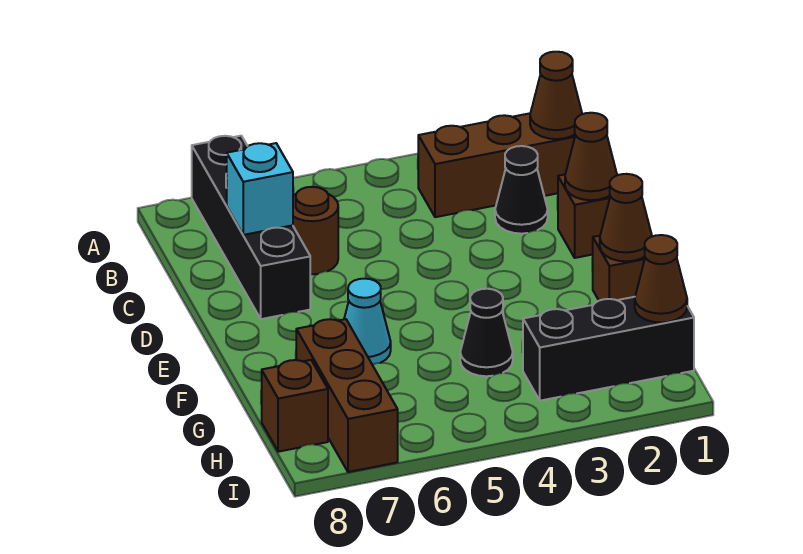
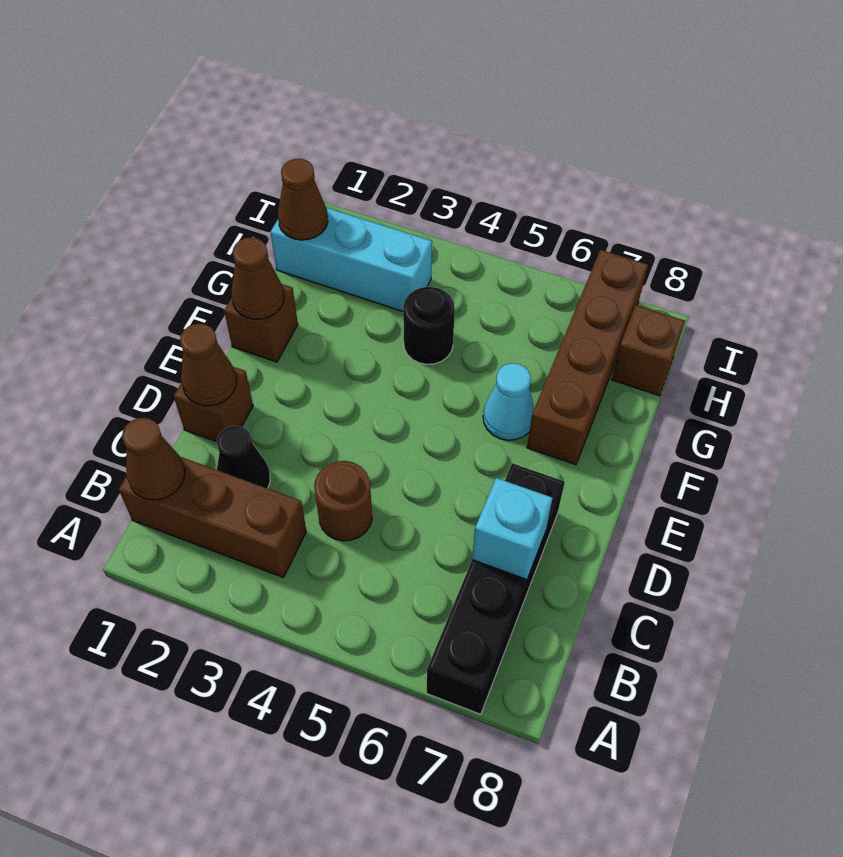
brown 1x1 round brick [293,187,338,274] -> brown 1x1 round brick moved to [314,461,372,541]
black 1x1 cone [460,289,513,376] -> black 1x1 round brick [403,287,455,364]
brown 1x3 brick [296,319,398,472] -> brown 1x4 brick [527,250,648,465]
black 1x3 brick [523,297,694,401] -> cyan 1x3 brick [271,208,432,311]

